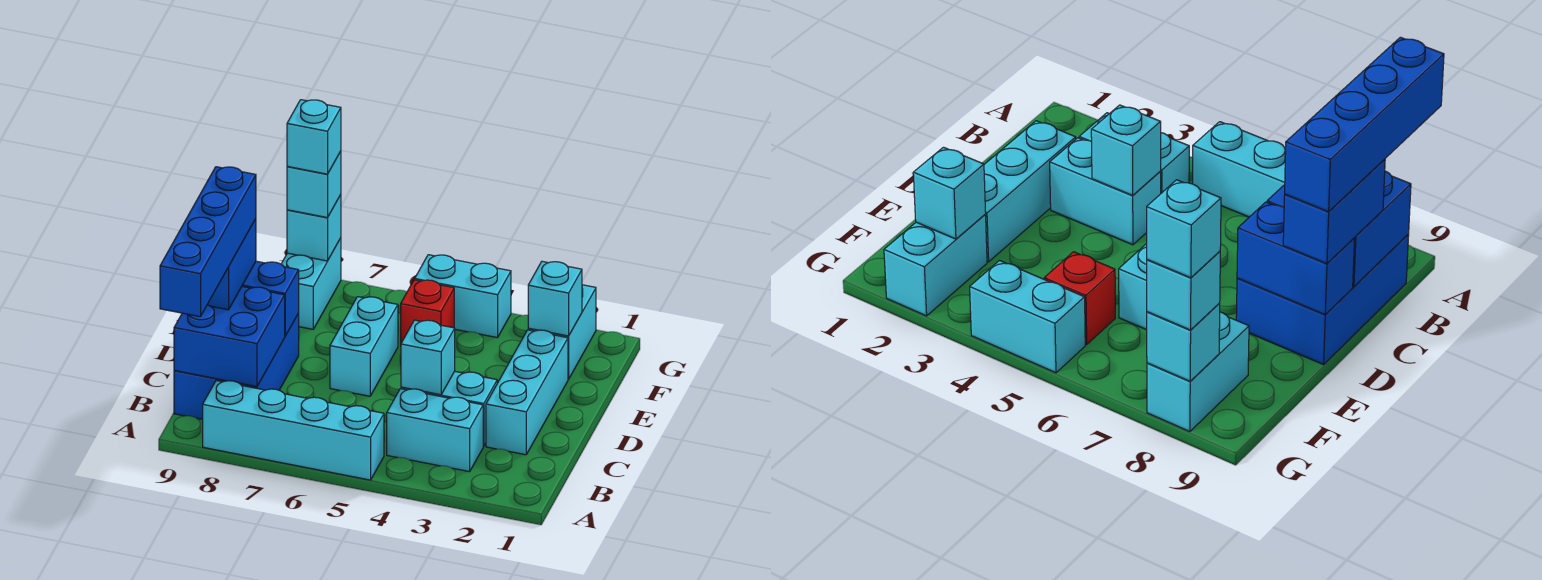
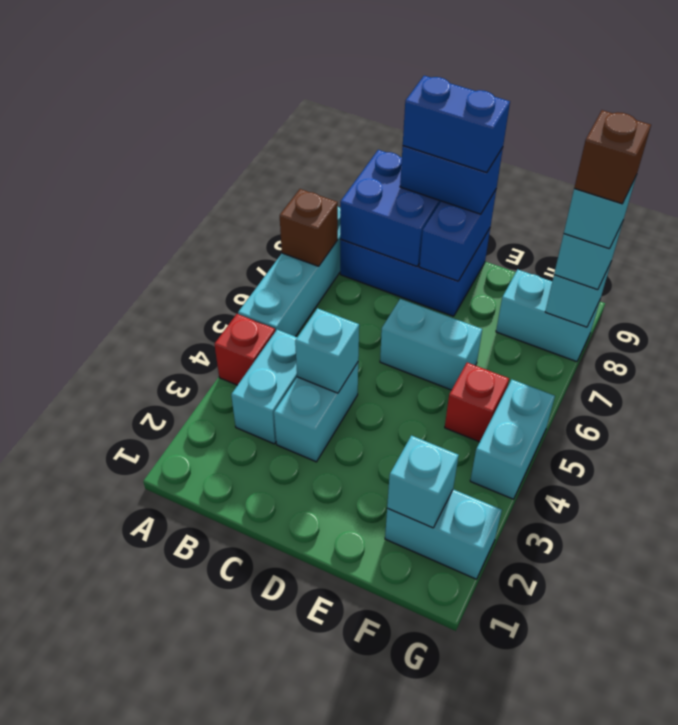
none -> red 1x1 brick [214,314,275,385]
none -> brown 1x1 brick [280,189,338,266]
blue 1x4 brick [160,167,256,317] -> blue 1x2 brick [403,76,510,173]
cyan 1x3 brick [486,330,568,455] -> none
none -> brown 1x1 brick [574,110,651,204]

